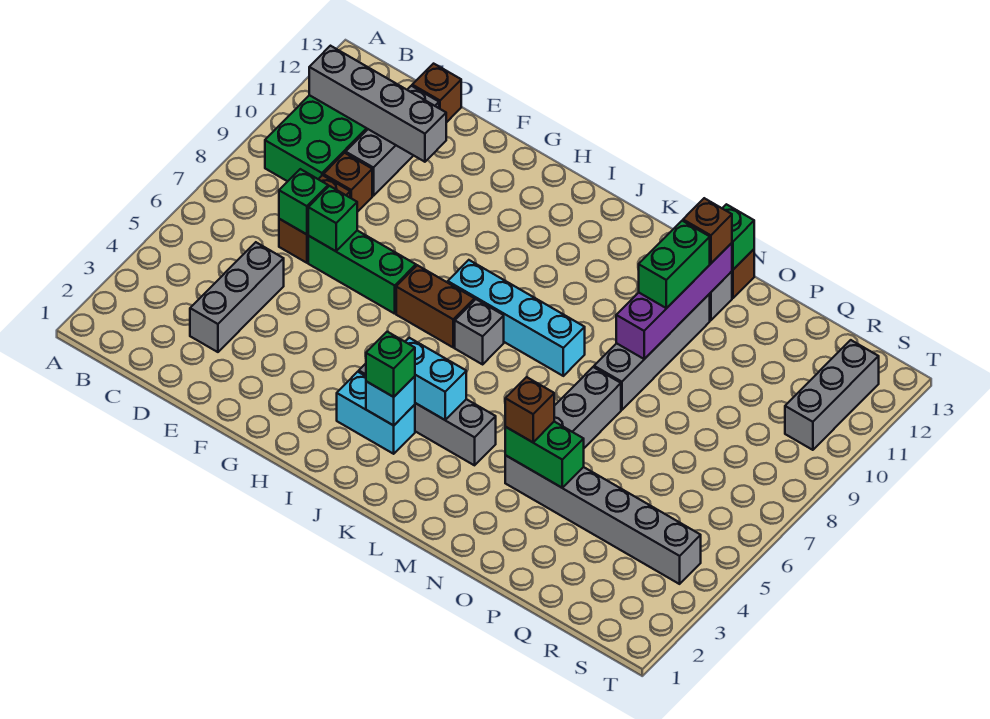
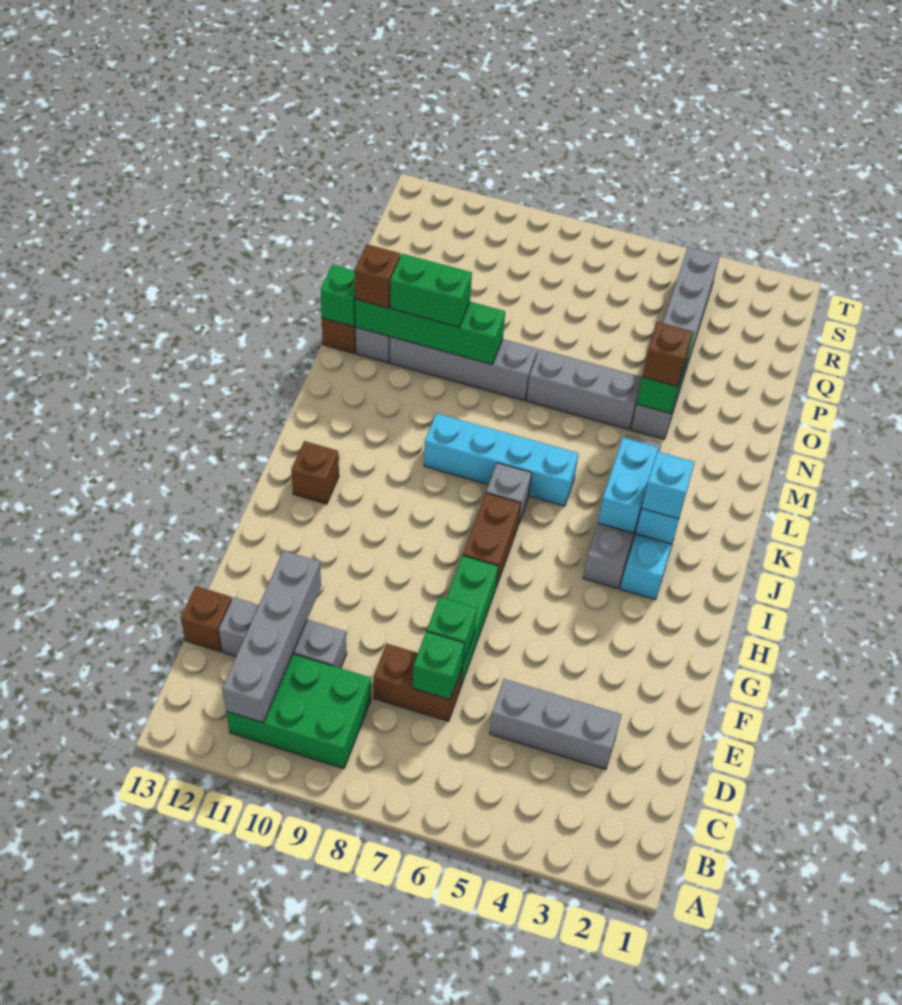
brown 1x1 brick [323,153,372,212] -> brown 1x1 brick moved to [291,441,339,504]
cyan 1x4 brick [448,260,585,376] -> cyan 1x4 brick turned to [424,413,579,506]
green 1x1 brick [366,332,415,397] -> cyan 1x1 brick [642,452,695,519]
purple 1x4 brick [616,243,732,359] -> green 1x4 brick [355,299,505,365]
grey 1x3 brick [785,340,879,450] -> none

